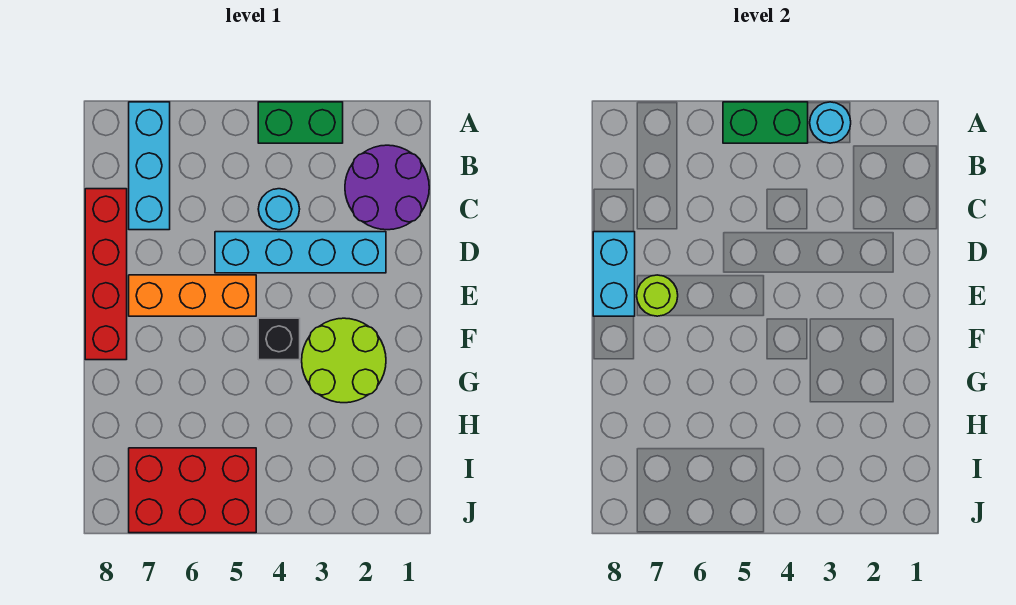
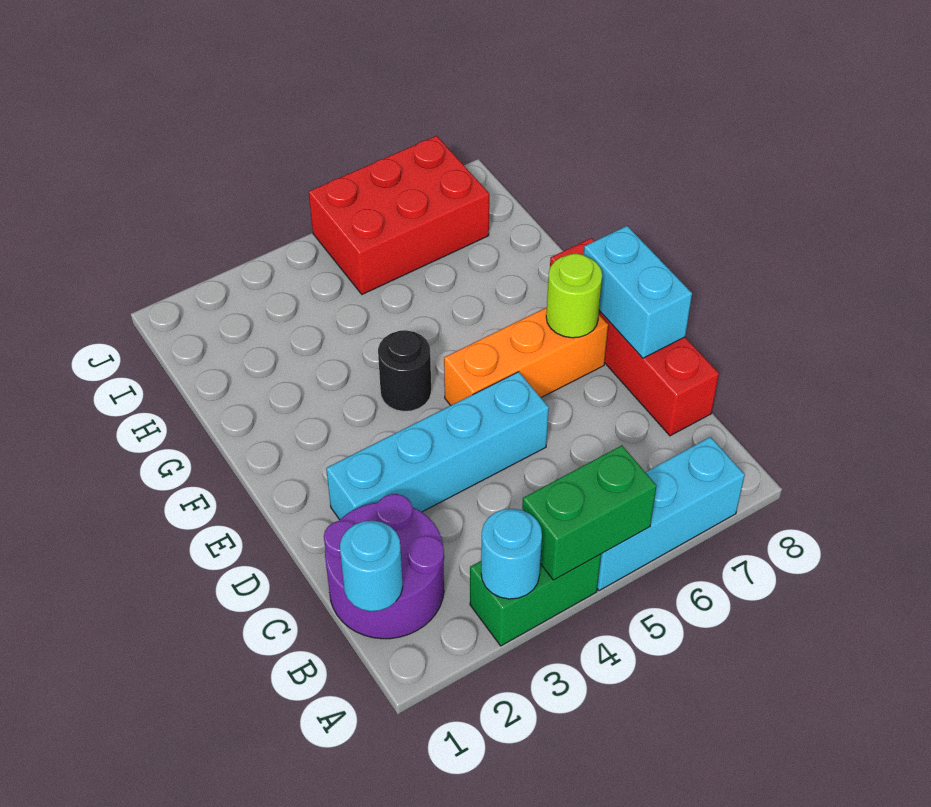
cyan 1x3 brick [129,102,170,230] -> cyan 1x3 brick turned to [597,437,745,591]
cyan 1x1 round brick [258,189,300,230] -> cyan 1x1 round brick moved to [340,521,403,611]
lime 2x2 round brick [302,318,386,403] -> none
black 1x1 brick [258,318,300,360] -> black 1x1 round brick [378,330,431,412]

